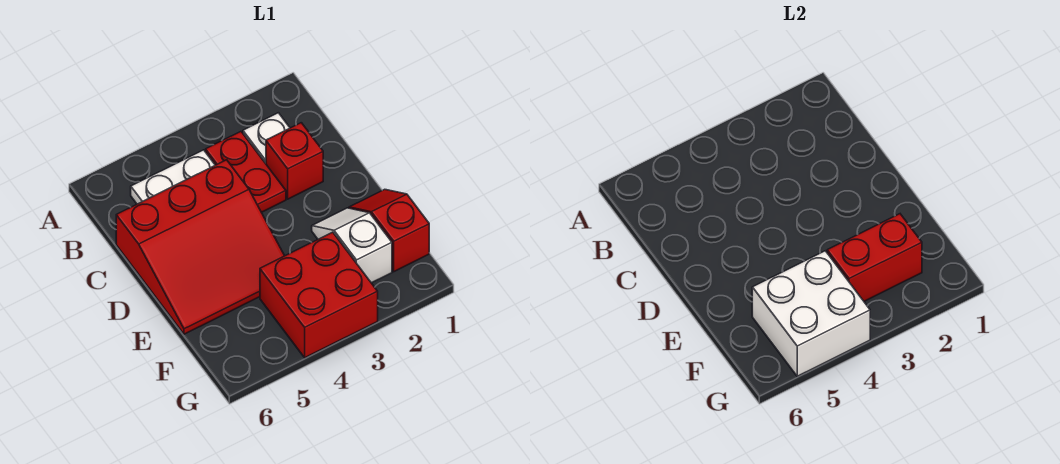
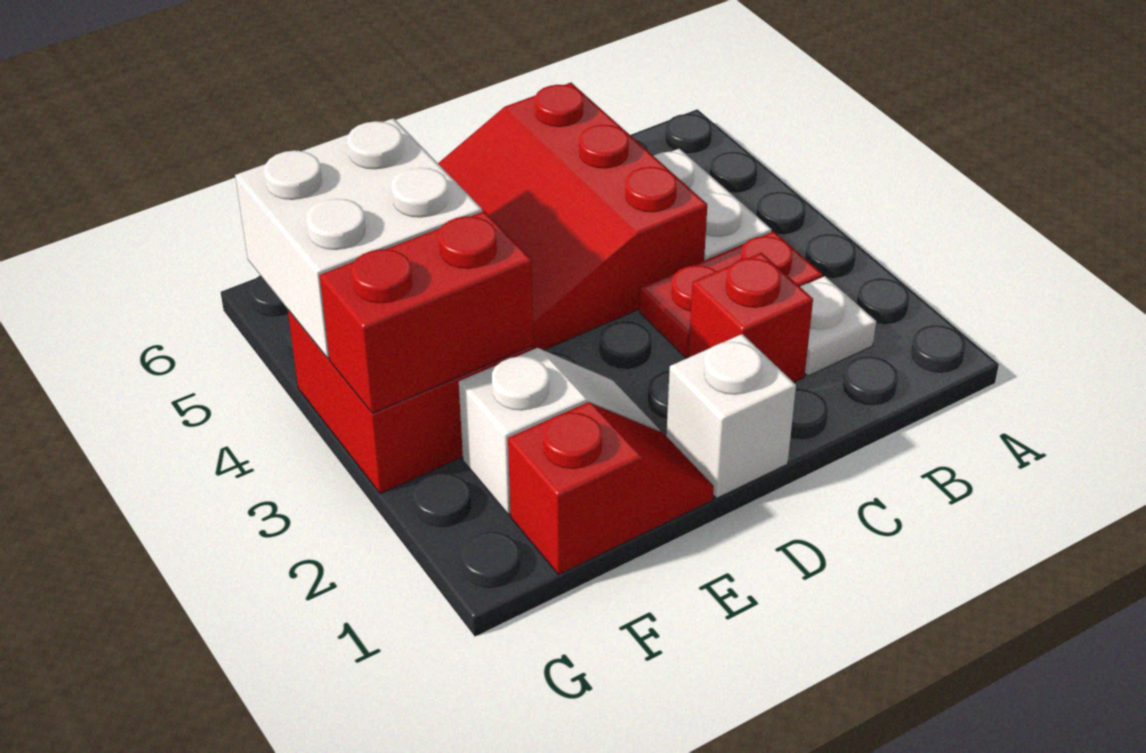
none -> white 1x1 brick [666,334,796,498]
red 1x2 brick [827,214,922,301] -> red 1x2 brick turned to [320,211,533,413]

